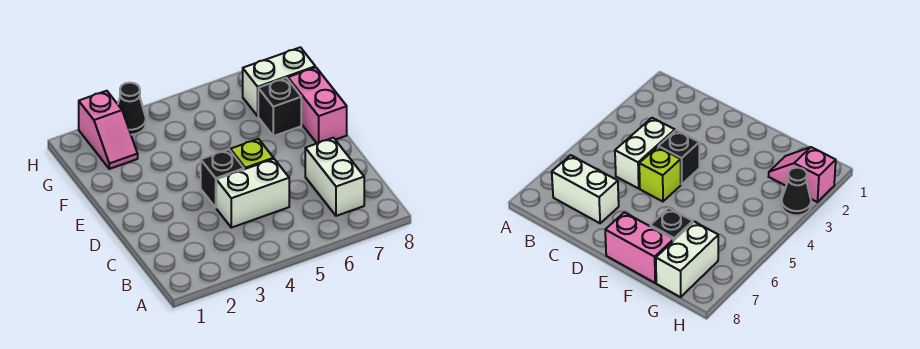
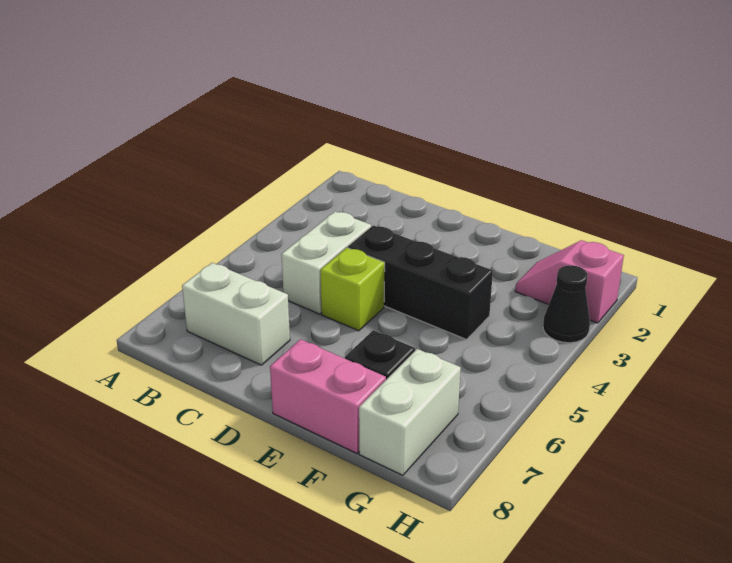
black 1x1 brick [201,149,244,207] -> black 1x3 brick [348,226,493,339]

